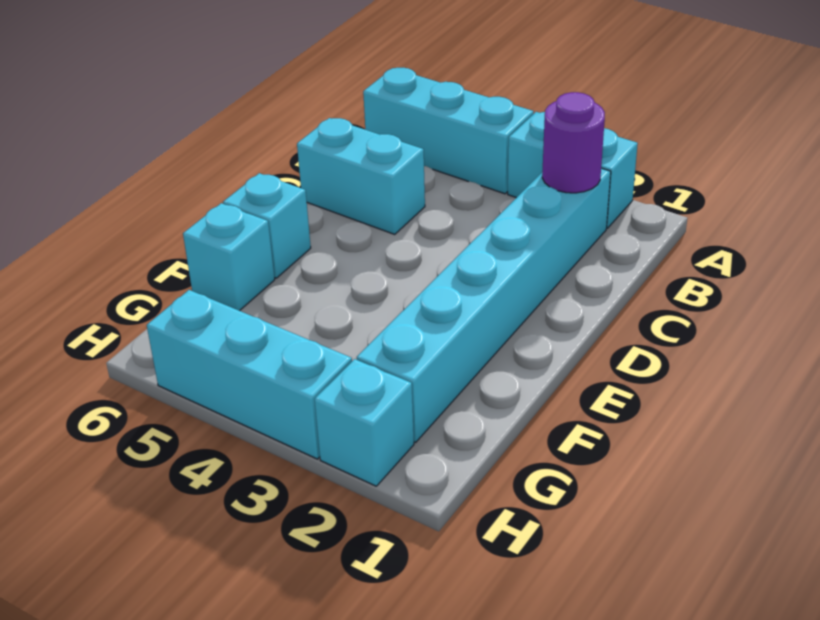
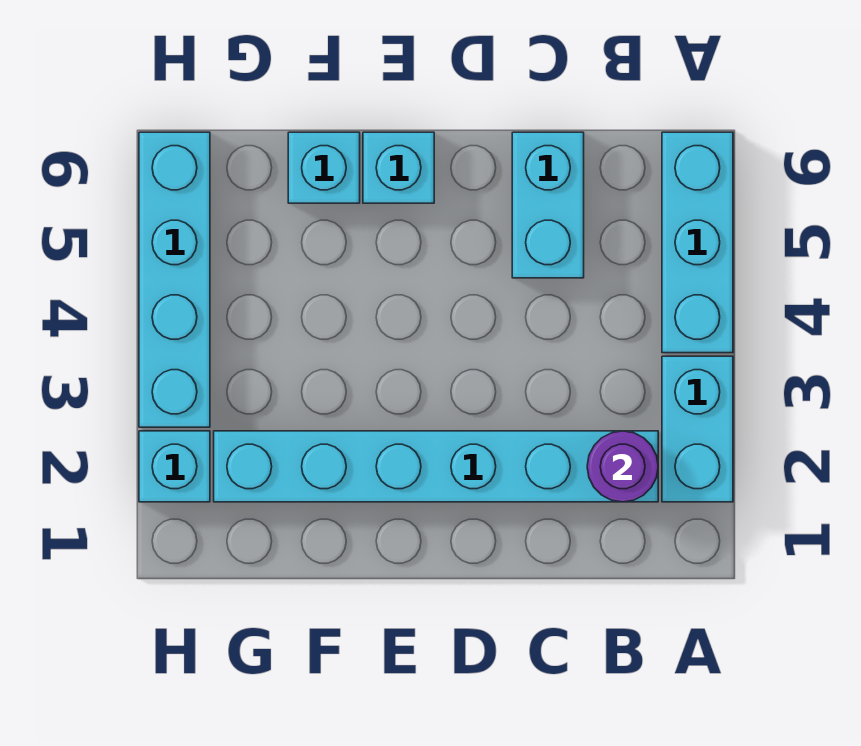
cyan 1x3 brick [147,290,352,459] -> cyan 1x4 brick [139,132,210,427]

